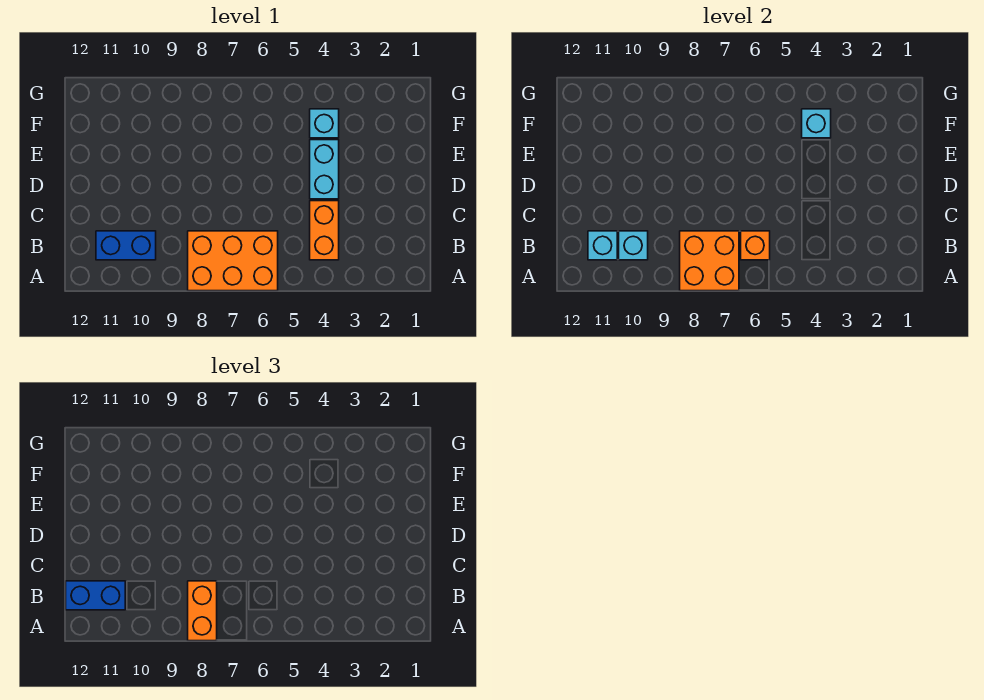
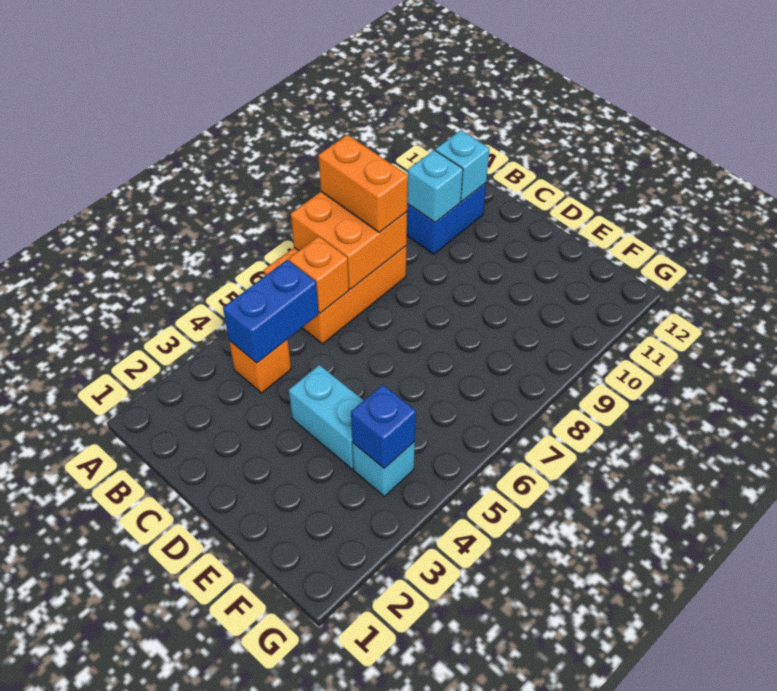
orange 1x2 brick [310,201,339,260] -> orange 1x1 brick [229,340,291,393]
blue 1x2 brick [66,581,125,610] -> blue 1x2 brick moved to [223,260,319,363]
cyan 1x1 brick [802,109,831,138] -> blue 1x1 brick [351,385,416,468]

